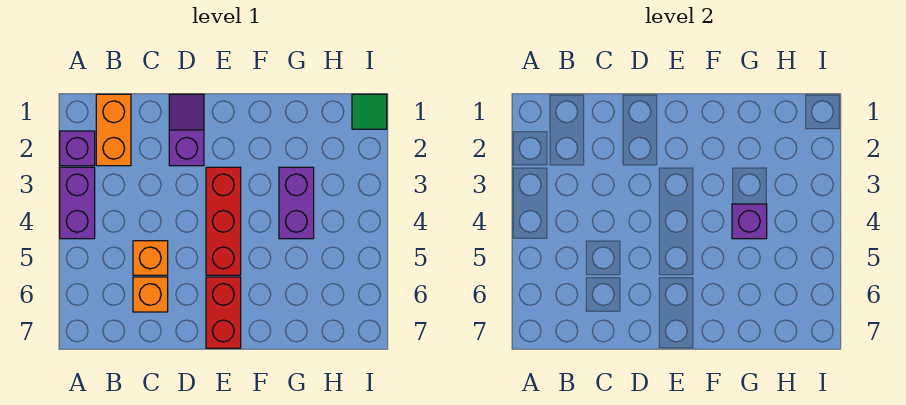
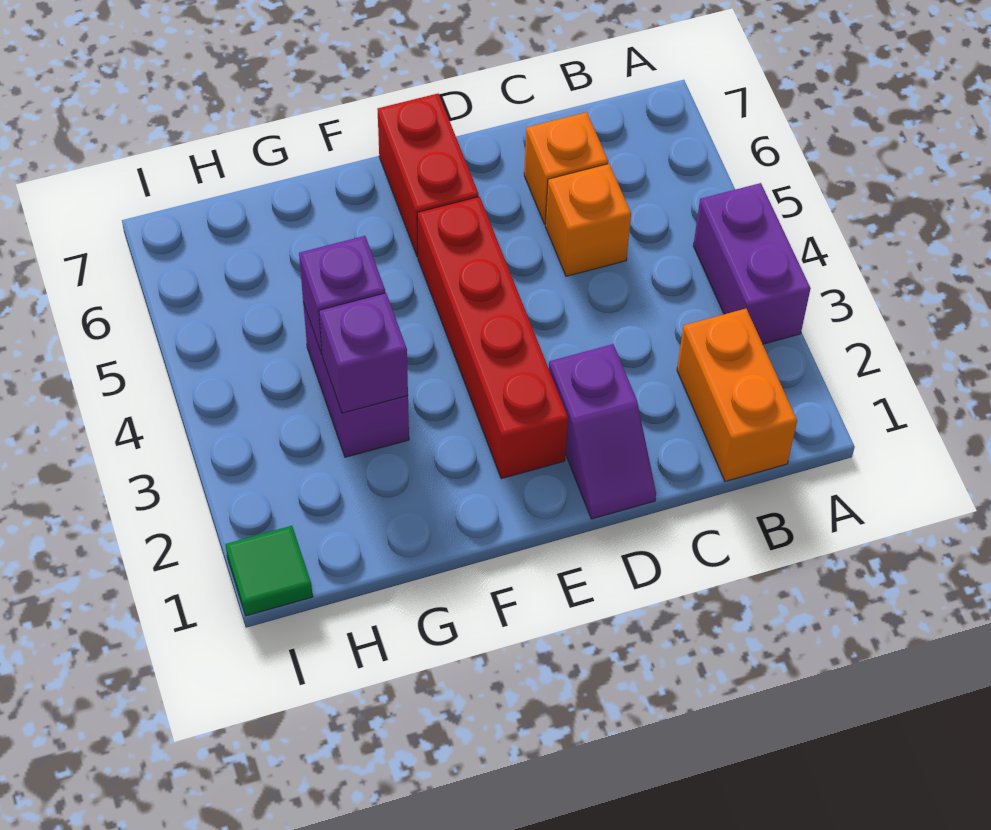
purple 1x1 brick [60,131,95,166] -> purple 1x1 brick moved to [319,293,408,413]
red 1x3 brick [206,167,241,275] -> red 1x4 brick [417,197,568,479]

